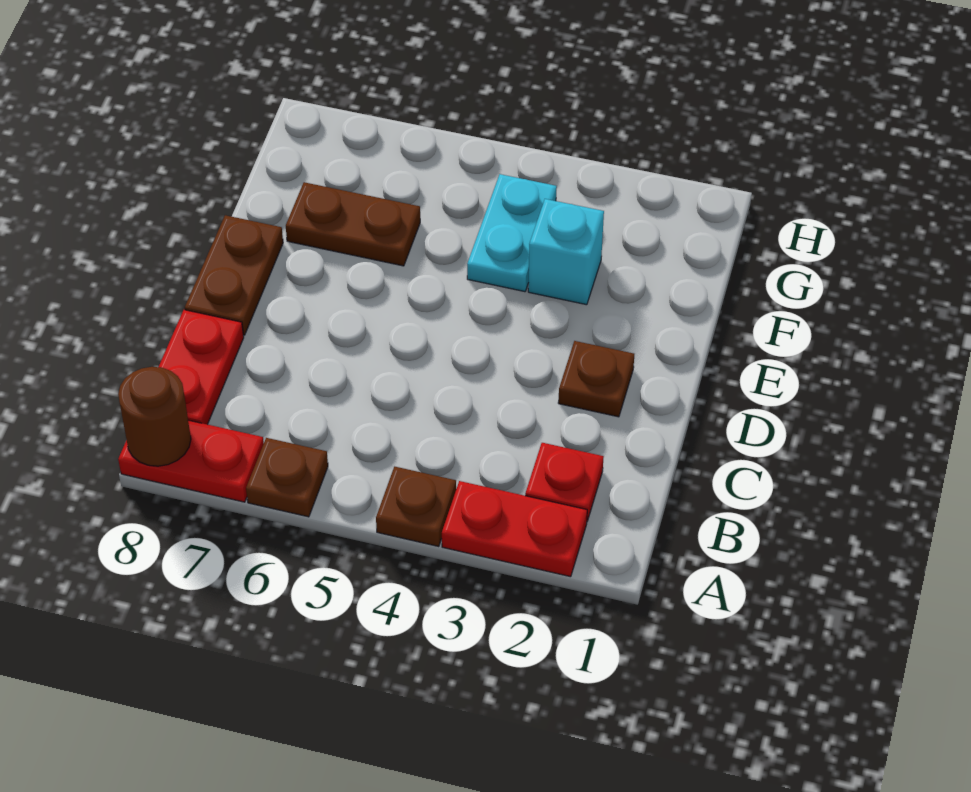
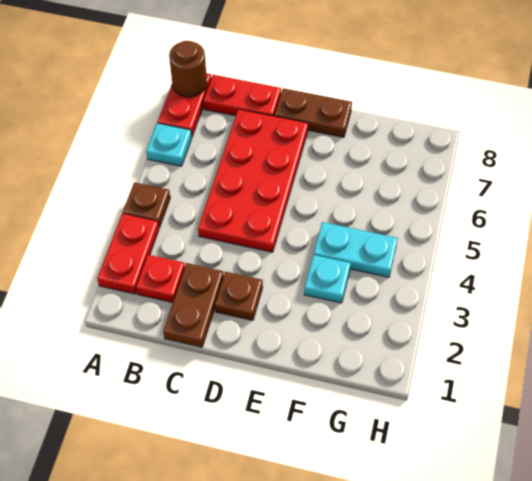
brown 1x1 plate [246,438,328,517] -> cyan 1x1 plate [146,123,192,166]
none -> red 2x4 plate [198,109,308,252]
cyan 1x1 brick [528,199,604,305] -> cyan 1x1 plate [304,255,351,303]
brown 1x2 plate [286,182,420,266] -> brown 1x2 plate moved to [163,263,224,347]

